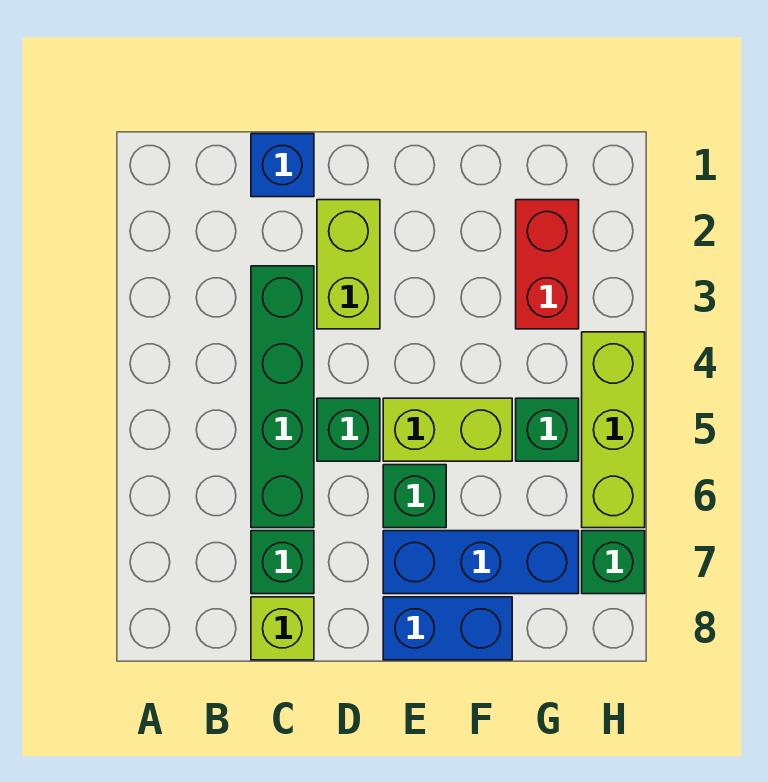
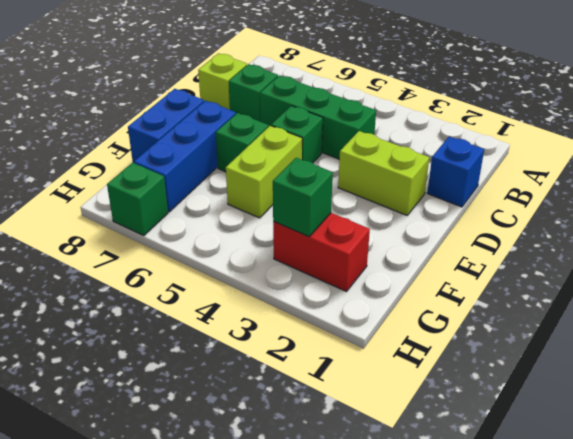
green 1x4 brick [251,266,314,528] -> green 1x3 brick [260,75,376,159]
green 1x1 brick [516,398,579,461] -> green 1x1 brick moved to [273,158,333,237]
lime 1x3 brick [582,332,645,528] -> none

